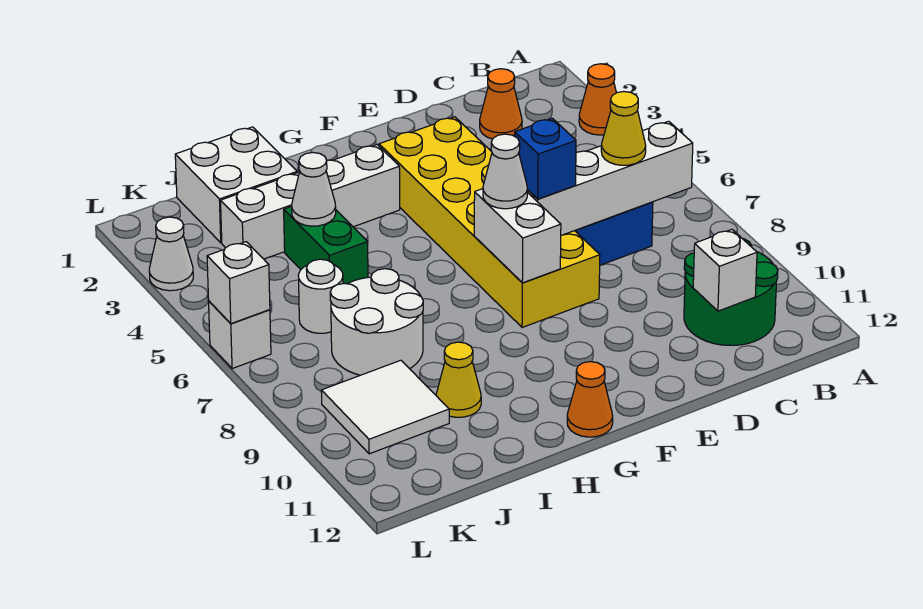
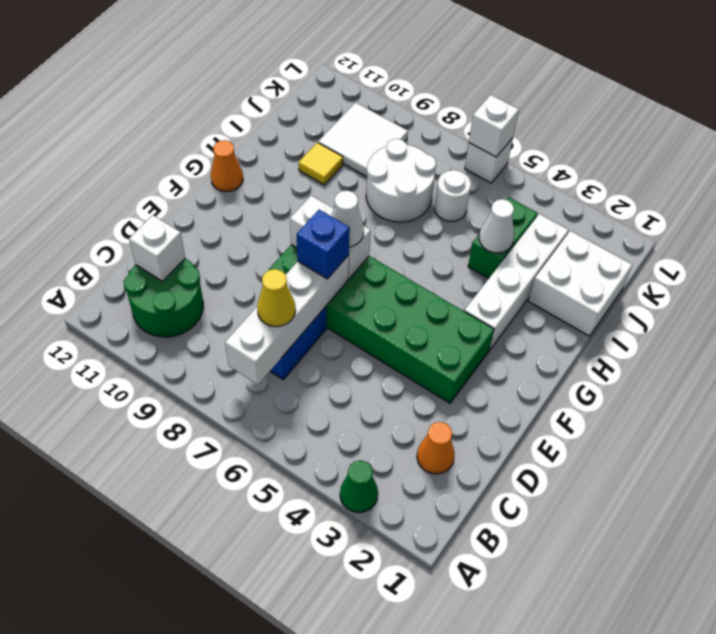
orange 1x1 cone [579,64,616,135] -> green 1x1 cone [340,460,378,513]
yellow 2x6 brick [379,117,600,328] -> green 2x6 brick [269,245,494,403]
green 1x2 brick [284,206,368,284] -> green 1x2 brick turned to [468,198,538,279]
yellow 1x1 cone [436,342,481,417] -> yellow 1x1 tile [299,142,343,185]
white 1x1 cone [149,217,193,291] -> none

